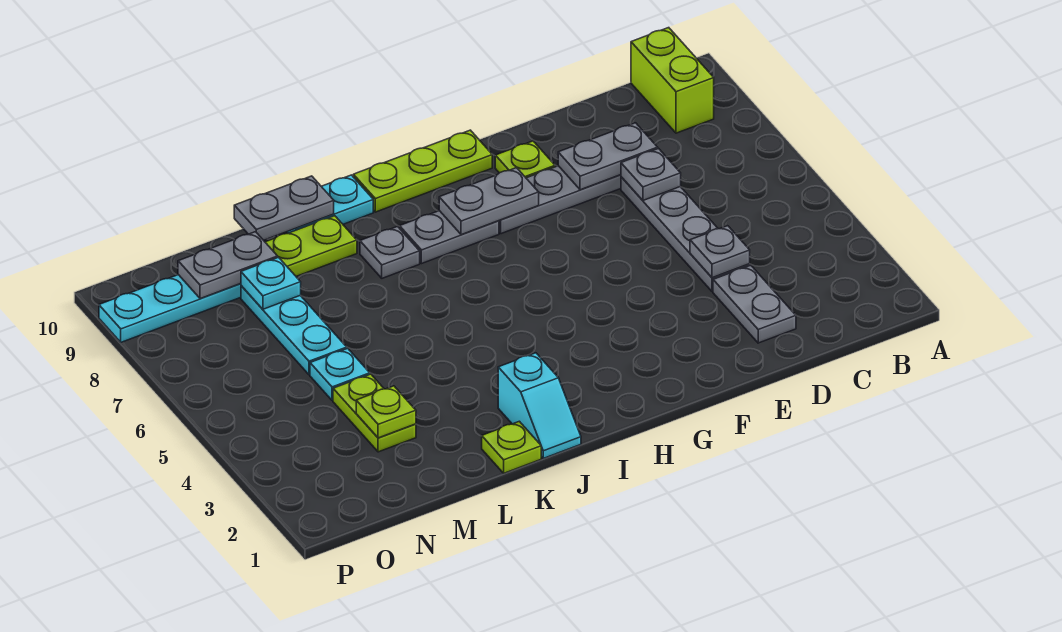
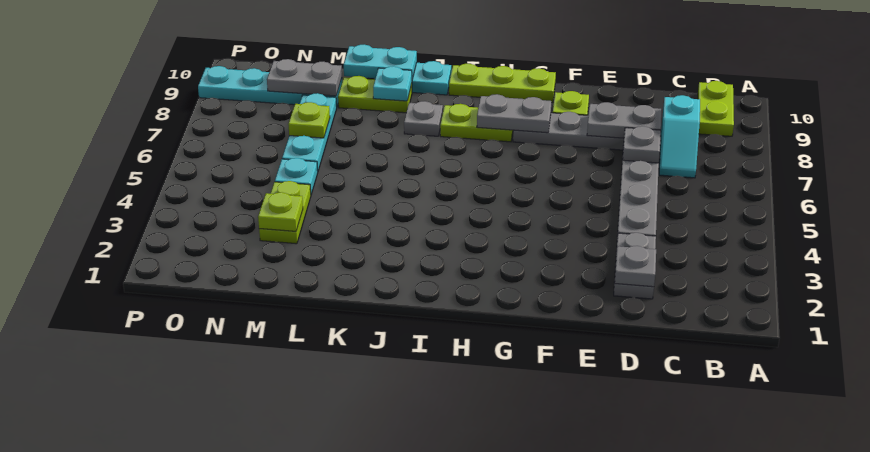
lime 1x2 brick [631,28,714,133] -> lime 1x2 plate [698,81,734,136]
grey 1x1 plate [690,226,750,278] -> grey 1x1 plate moved to [615,246,656,287]
grey 1x2 plate [400,211,499,264] -> lime 1x2 plate [440,104,513,142]
cyan 1x2 slope [498,353,581,458] -> cyan 1x2 slope moved to [659,95,700,178]
lime 1x1 plate [482,421,541,473] -> lime 1x1 plate moved to [288,102,330,138]
grey 1x2 plate [234,176,334,240] -> cyan 1x2 plate [344,45,417,79]
cyan 1x1 plate [241,257,301,309] -> cyan 1x1 plate moved to [373,66,412,101]

